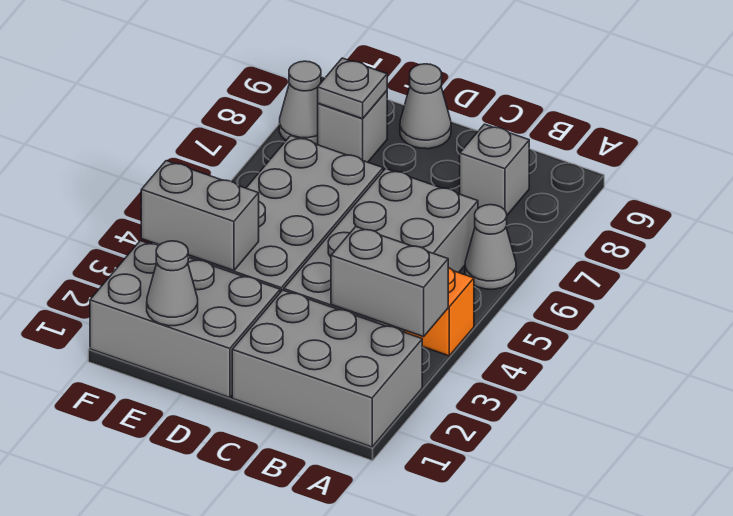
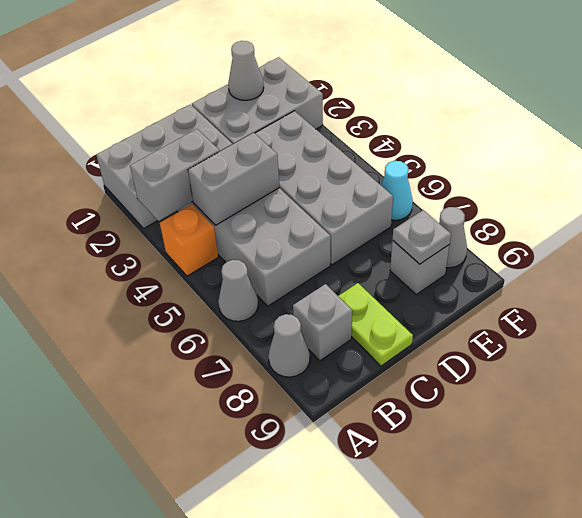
none -> lime 1x2 plate [338,283,413,366]
grey 1x1 cone [400,64,451,149] -> grey 1x1 cone moved to [268,314,310,377]
grey 1x2 brick [141,161,259,271] -> grey 1x2 brick moved to [188,133,279,225]
none -> cyan 1x1 cone [381,161,413,220]

